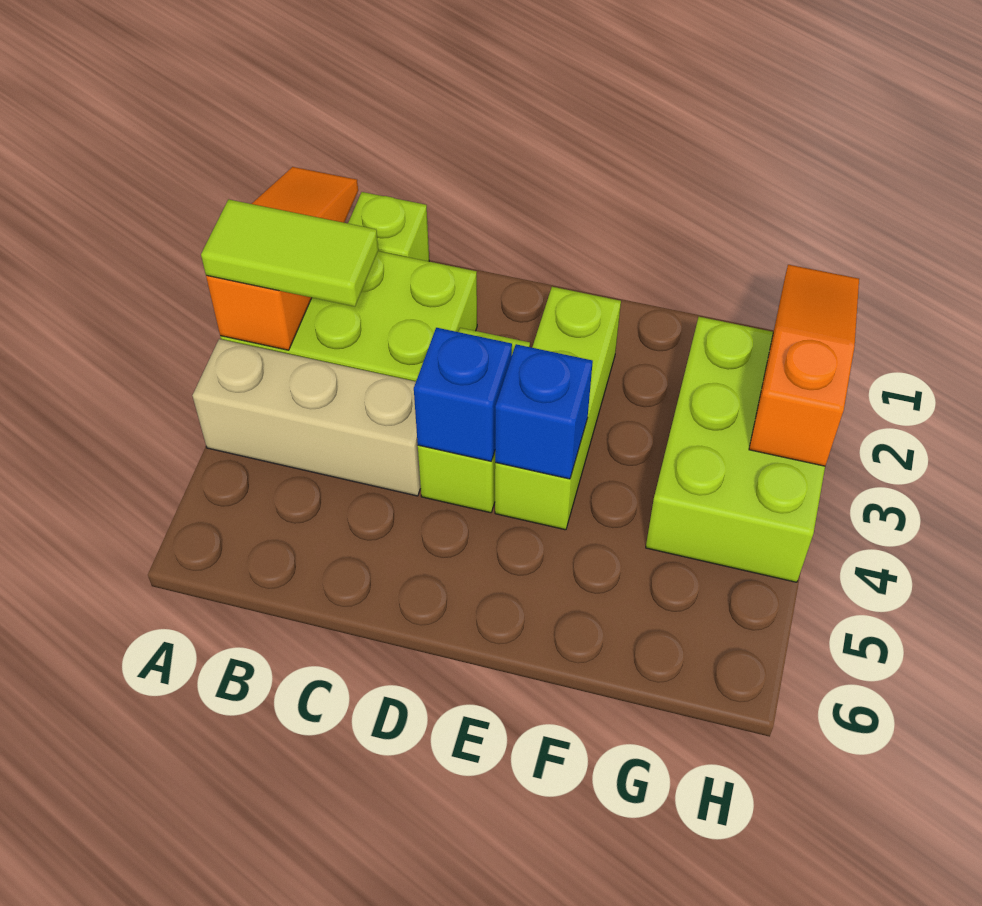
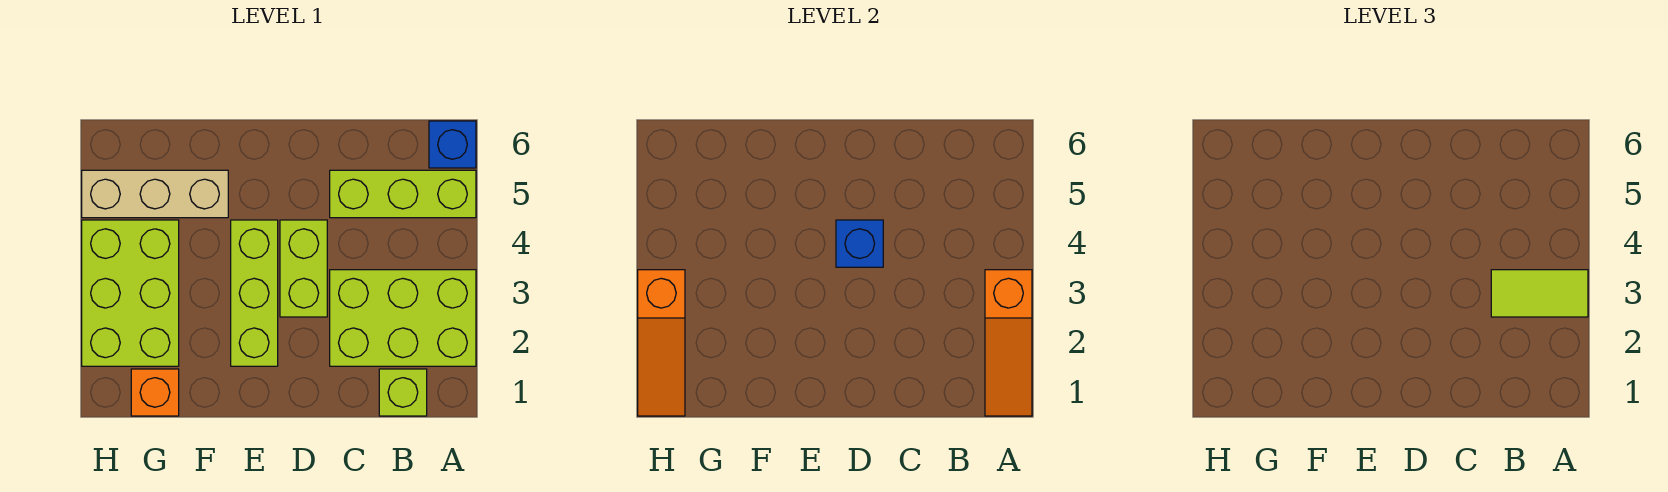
tan 1x3 brick [192,339,421,496] -> tan 1x3 brick moved to [82,170,228,218]
none -> lime 1x3 brick [330,170,476,218]
blue 1x1 brick [495,344,593,479] -> blue 1x1 brick moved to [429,121,476,168]
none -> orange 1x1 brick [131,369,179,416]

